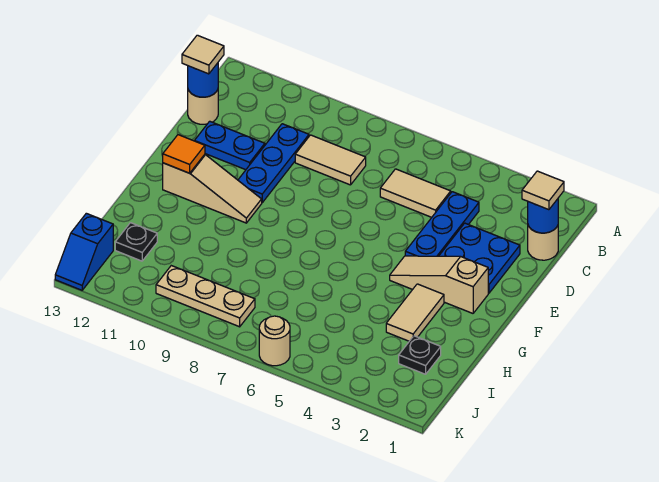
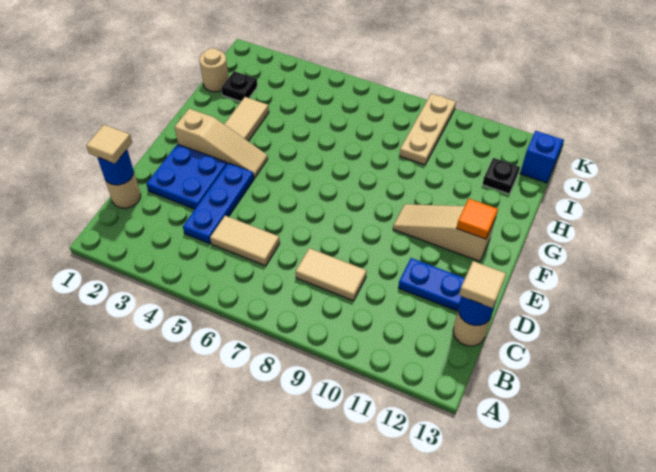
blue 1x3 plate [238,124,309,203] -> none
tan 1x3 plate [156,266,255,327] -> tan 1x3 plate turned to [400,94,456,165]
tan 1x1 round brick [259,316,290,366] -> tan 1x1 round brick moved to [200,48,229,92]

